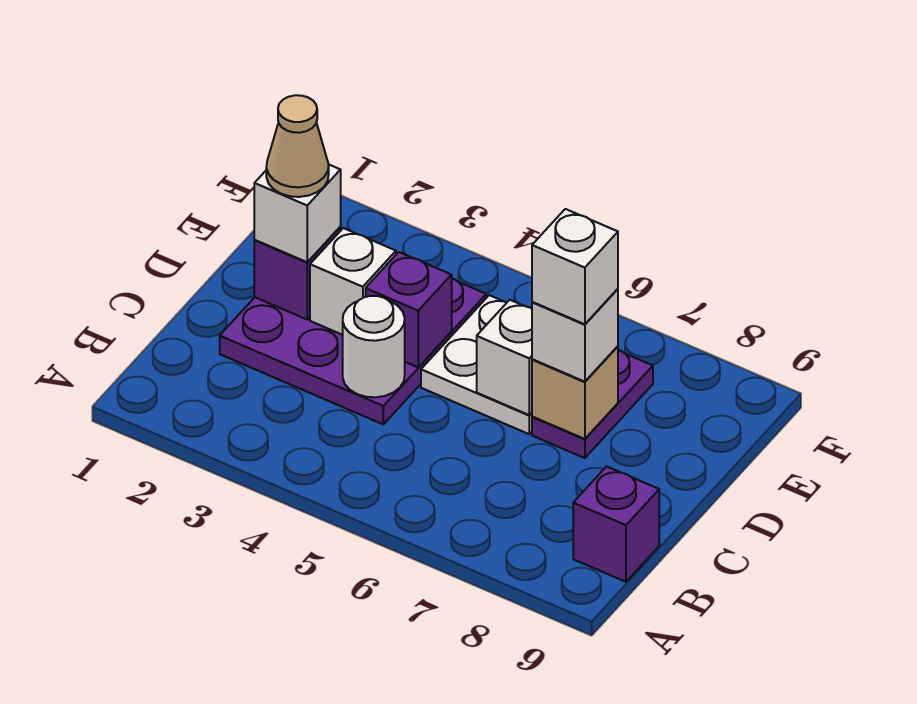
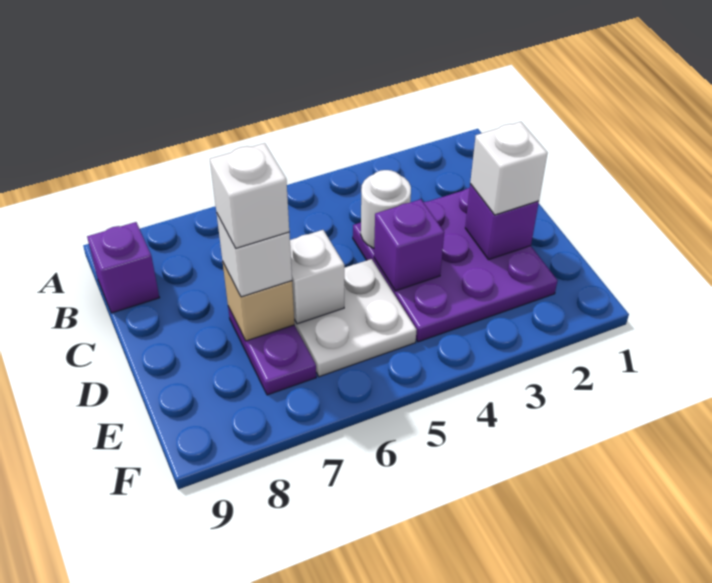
tan 1x1 cone [266,95,329,197] -> none
white 1x1 brick [310,228,396,335] -> none

